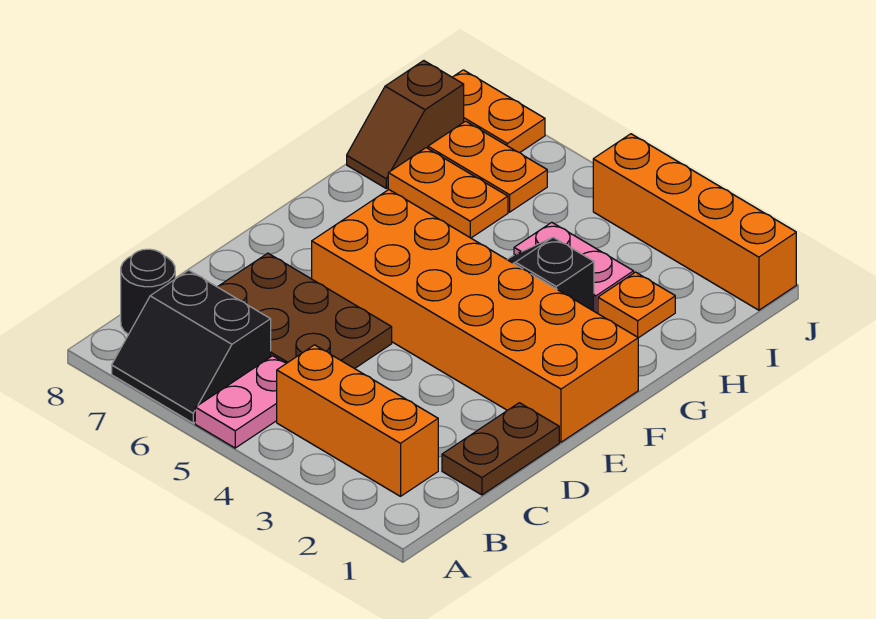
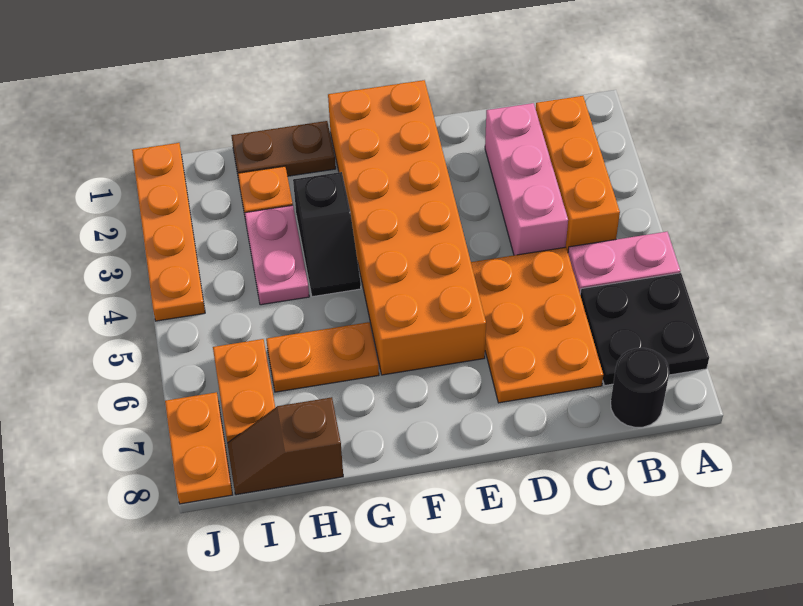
black 2x2 slope [112,270,271,423] -> black 2x2 plate [580,273,709,385]
brown 1x2 plate [442,403,559,495] -> brown 1x2 plate moved to [231,121,336,176]
none -> pink 1x3 brick [485,103,568,255]
brown 2x3 plate [218,253,392,369] -> orange 2x3 plate [471,247,603,403]
orange 1x2 plate [388,148,508,238] -> orange 1x2 plate turned to [266,322,379,392]
brown 1x2 slope [347,61,464,189] -> brown 1x2 slope turned to [227,397,343,495]
orange 1x4 brick [593,134,796,310] -> orange 1x4 plate [132,143,205,321]

